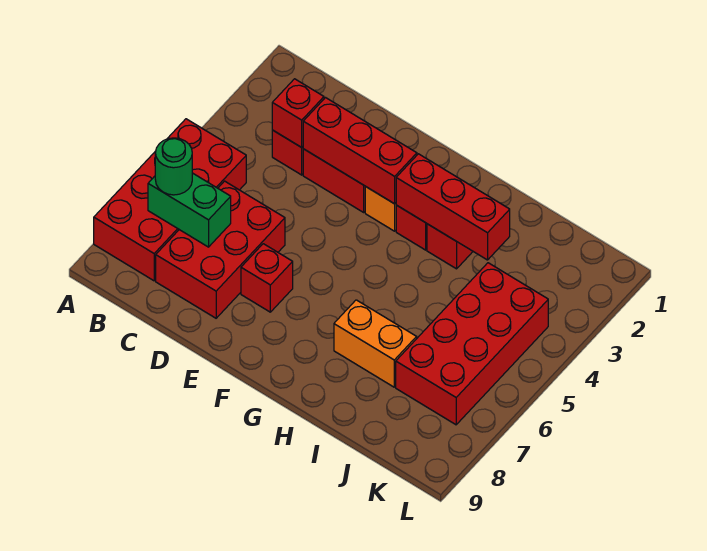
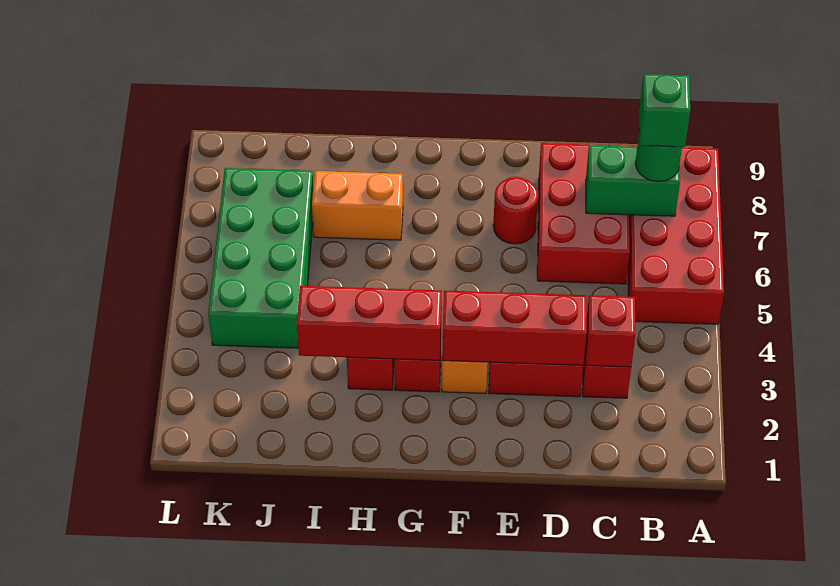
none -> green 1x1 brick [639,74,690,147]
red 1x1 brick [241,244,293,312] -> red 1x1 round brick [493,177,538,244]
red 2x4 brick [396,263,548,425] -> green 2x4 brick [208,168,313,348]

